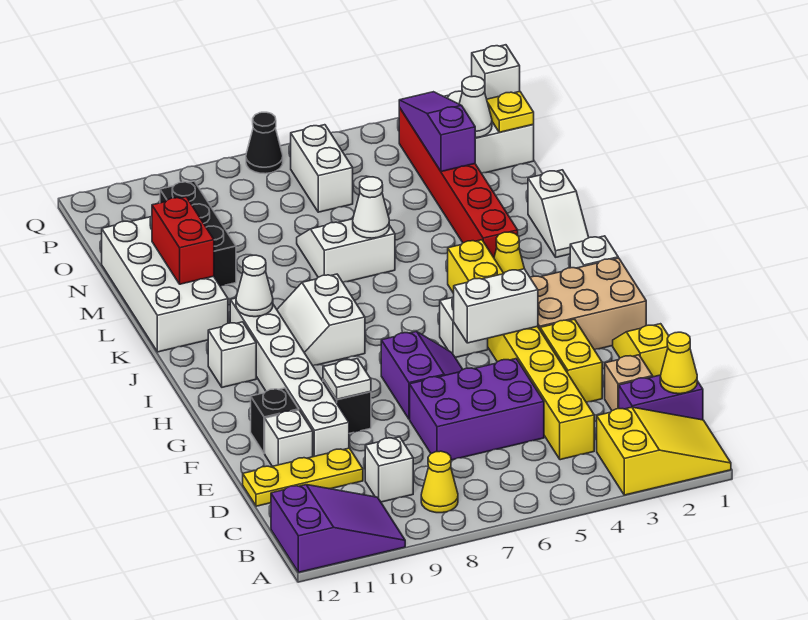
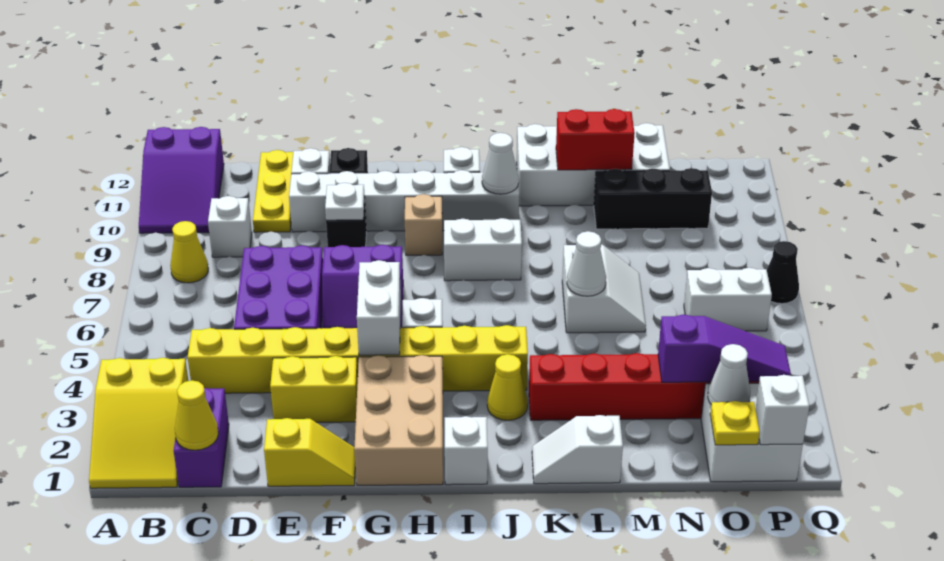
tan 1x1 brick [605,355,653,411] -> tan 1x1 brick moved to [405,194,442,255]

